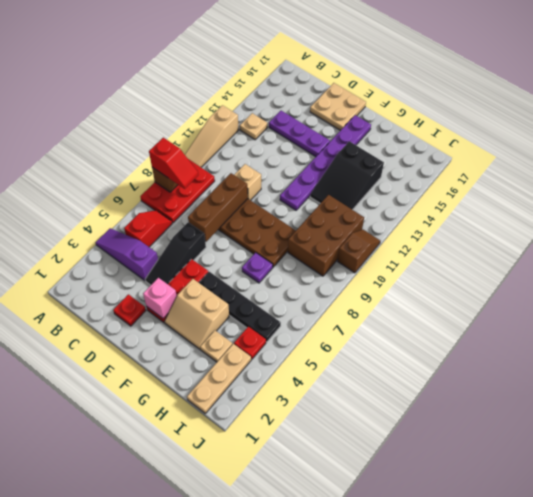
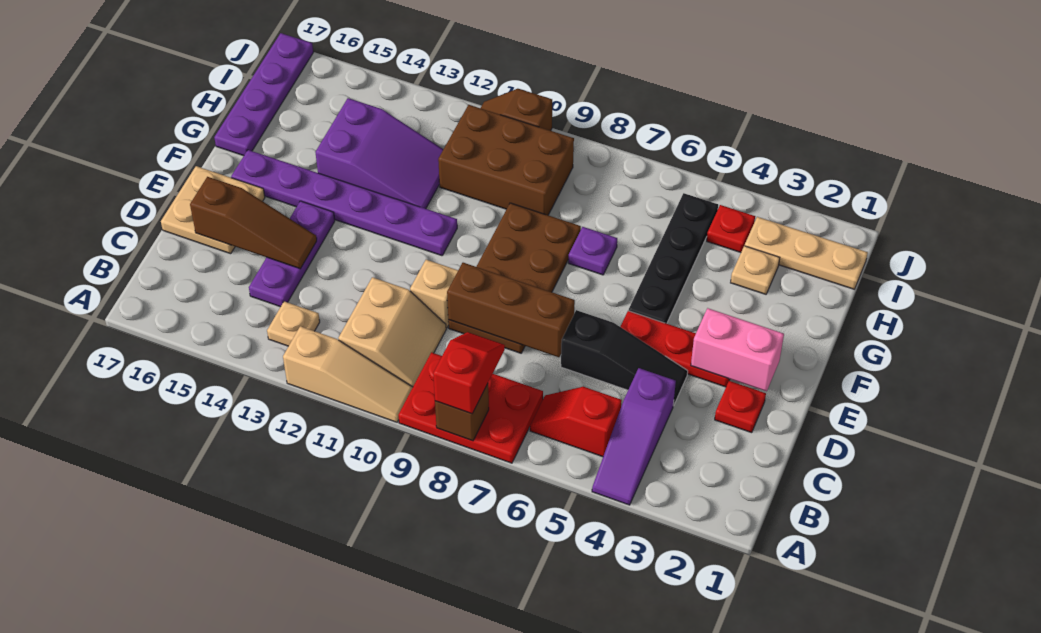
none -> brown 1x3 slope [190,177,317,269]
pink 1x1 brick [143,278,177,318] -> pink 1x2 brick [691,308,784,391]
tan 2x2 slope [165,279,229,349] -> tan 2x2 slope moved to [338,277,446,387]
black 2x3 slope [310,141,384,210] -> purple 2x3 slope [315,98,443,209]
none -> purple 1x4 plate [214,33,313,156]

